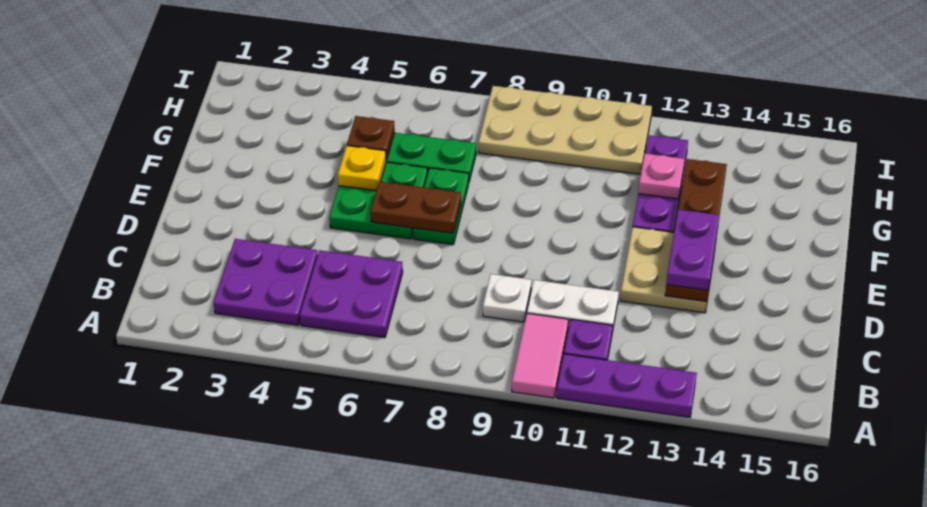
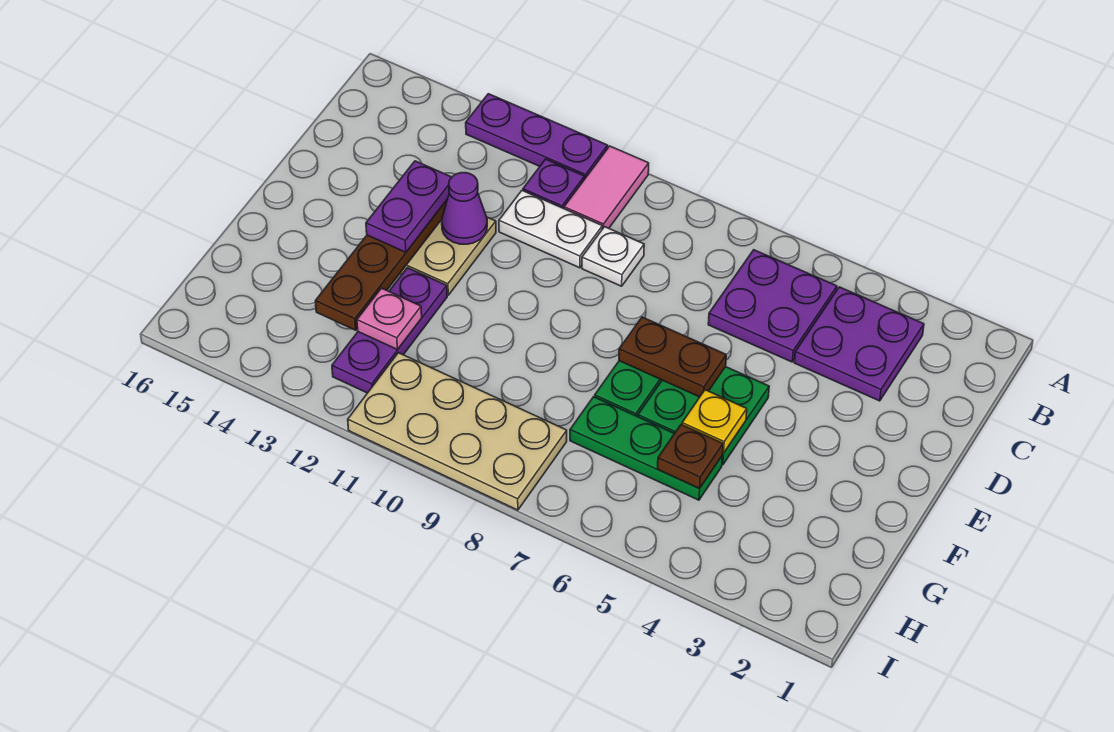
none -> purple 1x1 cone [442,173,487,244]

